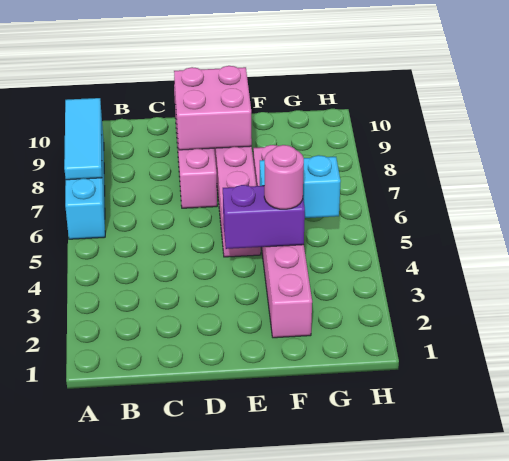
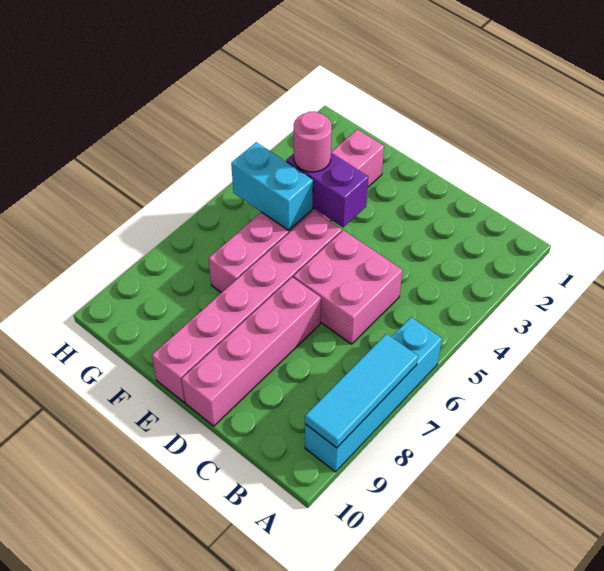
pink 2x2 brick [174,66,252,150] -> pink 2x2 brick moved to [293,230,403,344]

